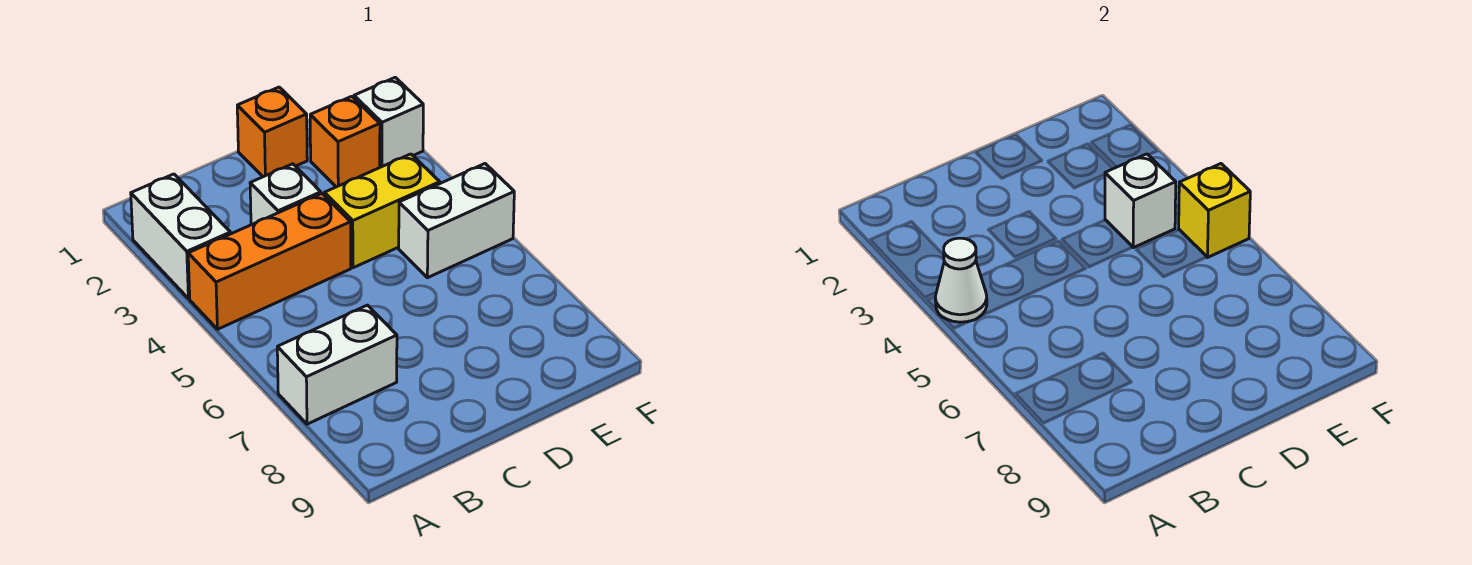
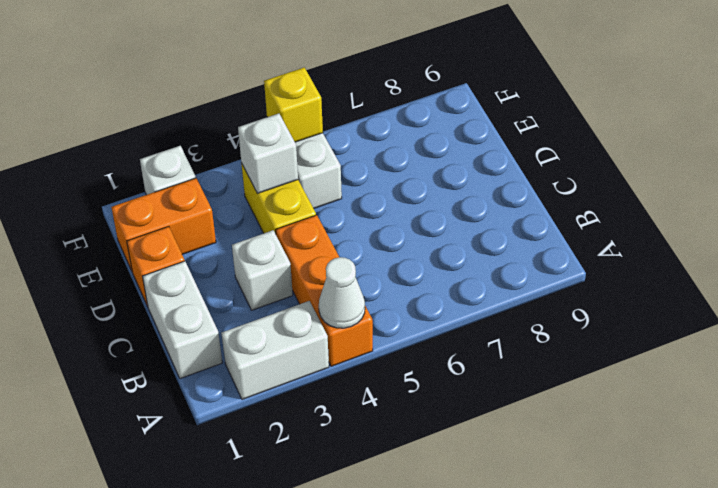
white 1x2 brick [277,305,397,424] -> white 1x2 brick moved to [143,261,222,379]
orange 1x1 brick [310,96,380,187] -> orange 1x2 brick [111,178,216,270]

